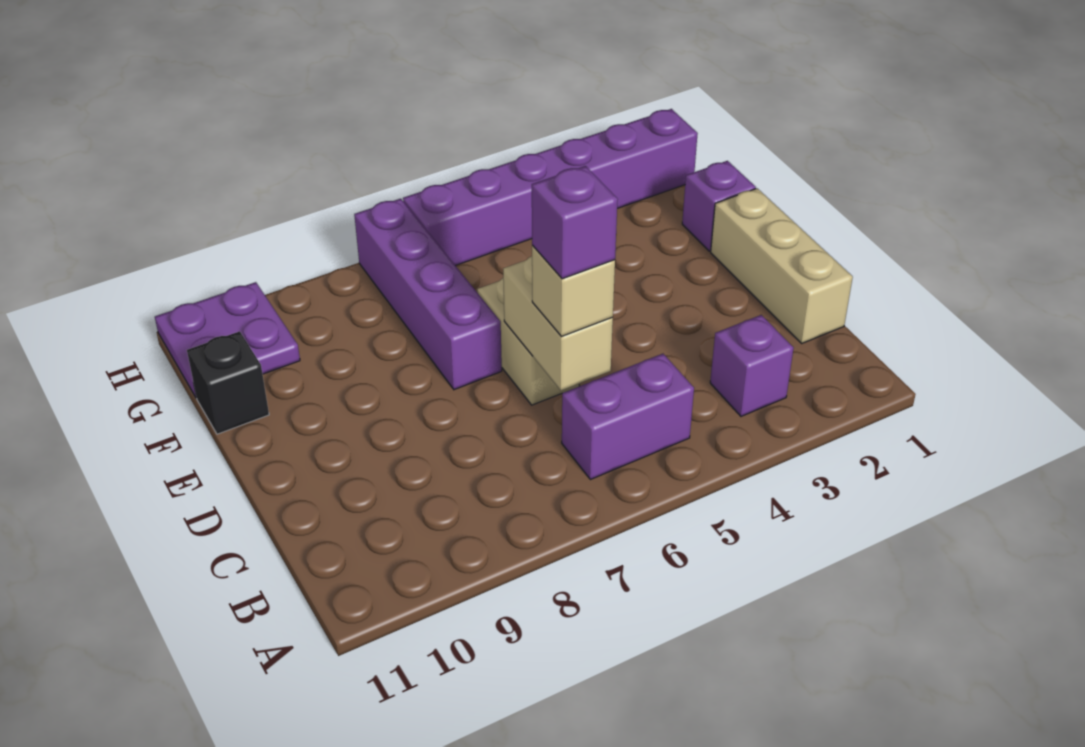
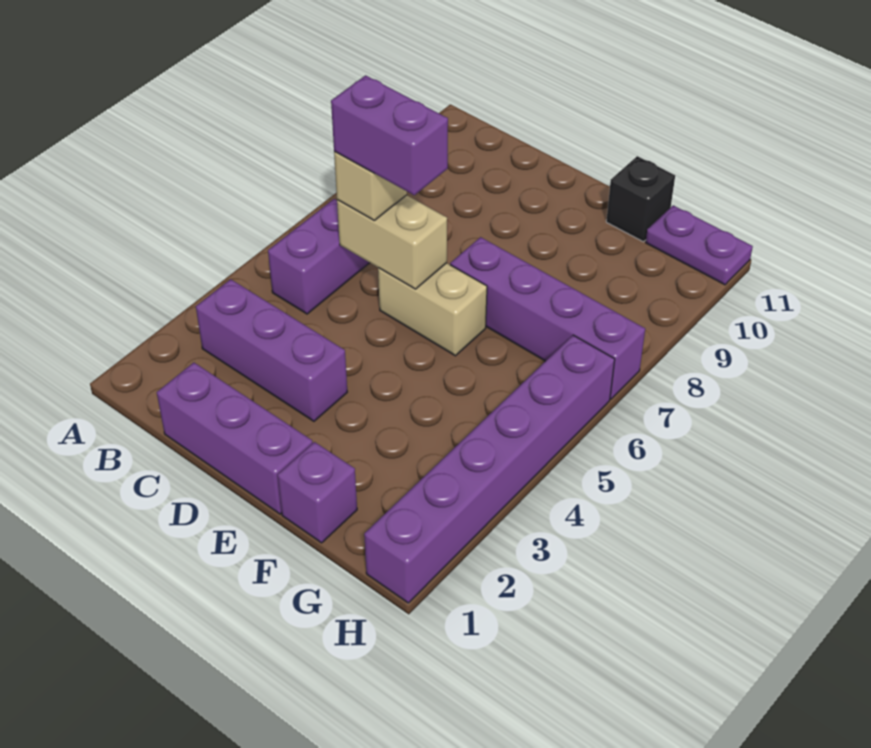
purple 1x1 brick [710,315,793,416] -> purple 1x3 brick [196,279,347,421]
tan 1x3 brick [711,188,853,343] -> purple 1x3 brick [157,363,313,514]
purple 1x1 brick [532,166,618,279] -> purple 1x2 brick [331,75,448,195]
purple 2x2 plate [155,282,300,398] -> purple 1x2 plate [646,205,753,285]

